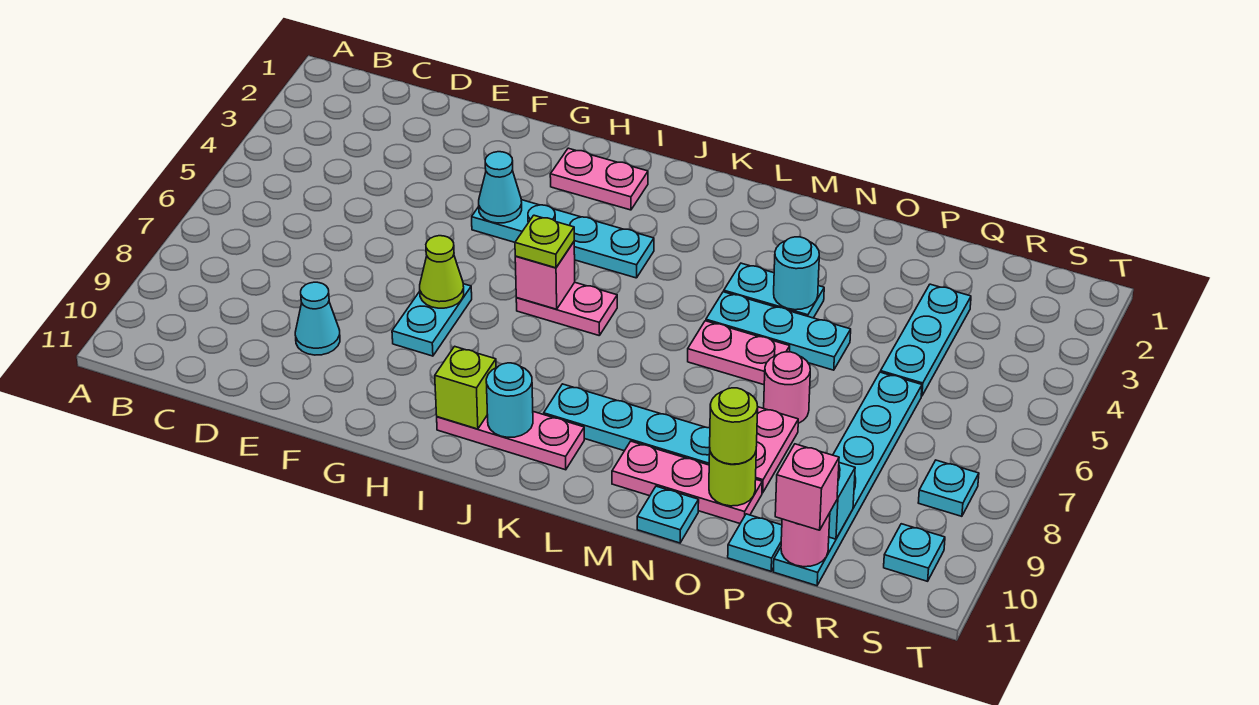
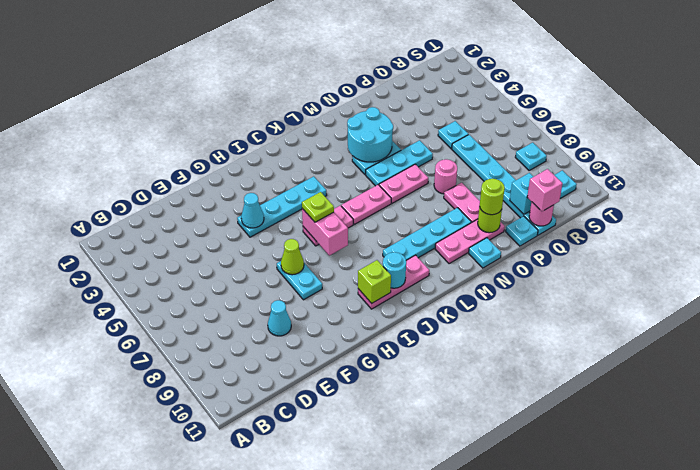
pink 1x2 plate [550,148,648,210] -> pink 1x2 plate moved to [341,185,391,224]
pink 1x1 brick [515,242,575,309] -> pink 1x2 brick [302,209,348,255]
cyan 1x1 round brick [774,237,819,310] -> cyan 2x2 round brick [347,107,393,162]
cyan 1x3 plate [881,284,971,396] -> cyan 1x1 plate [438,121,469,149]

